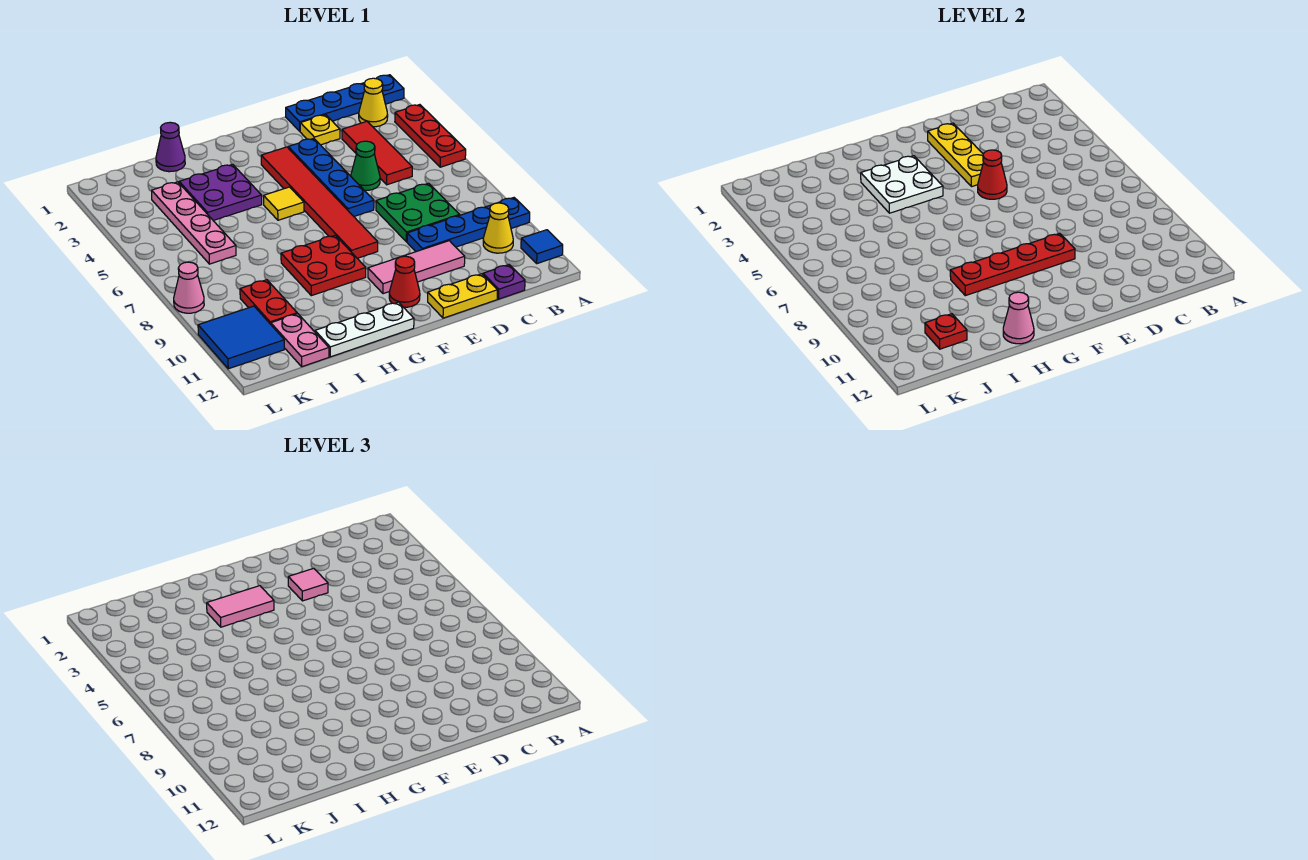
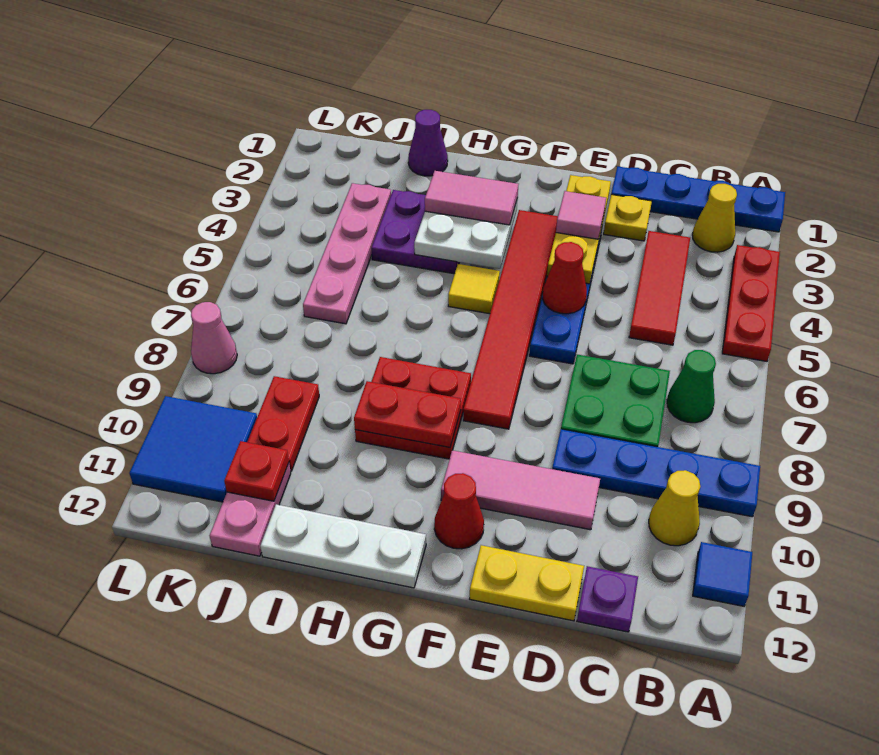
green 1x1 cone [351,141,380,191] -> green 1x1 cone moved to [667,350,716,423]
red 1x4 plate [950,233,1075,296] -> red 1x2 plate [354,381,461,447]
pink 1x1 cone [1003,292,1034,344] -> none

